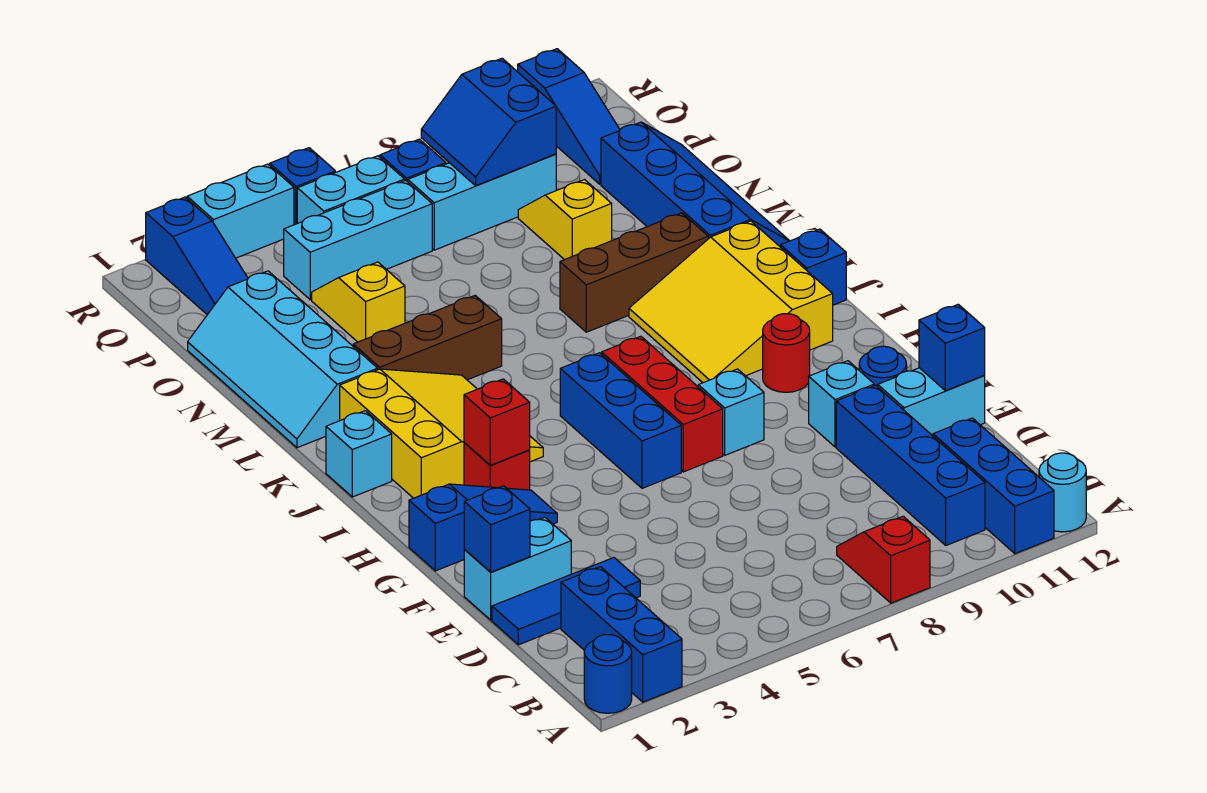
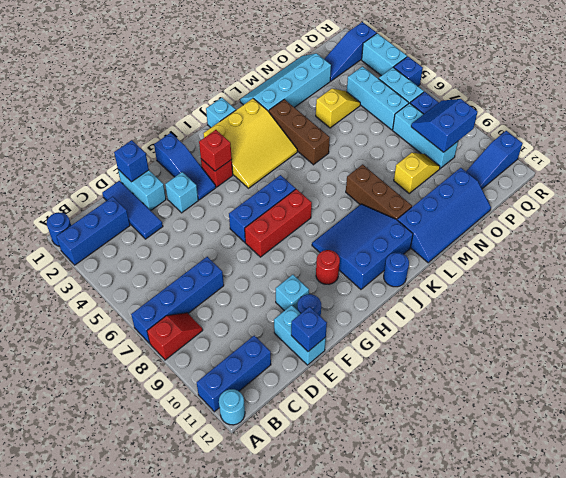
blue 1x4 brick [836,385,985,545] -> blue 1x4 brick moved to [131,257,224,343]
cyan 1x1 brick [698,369,764,455] -> cyan 1x1 brick moved to [165,172,198,213]
yellow 3x3 slope [629,221,833,383] -> blue 3x3 slope [312,204,413,289]
blue 1x1 brick [781,229,846,305] -> blue 1x1 round brick [384,252,409,287]

